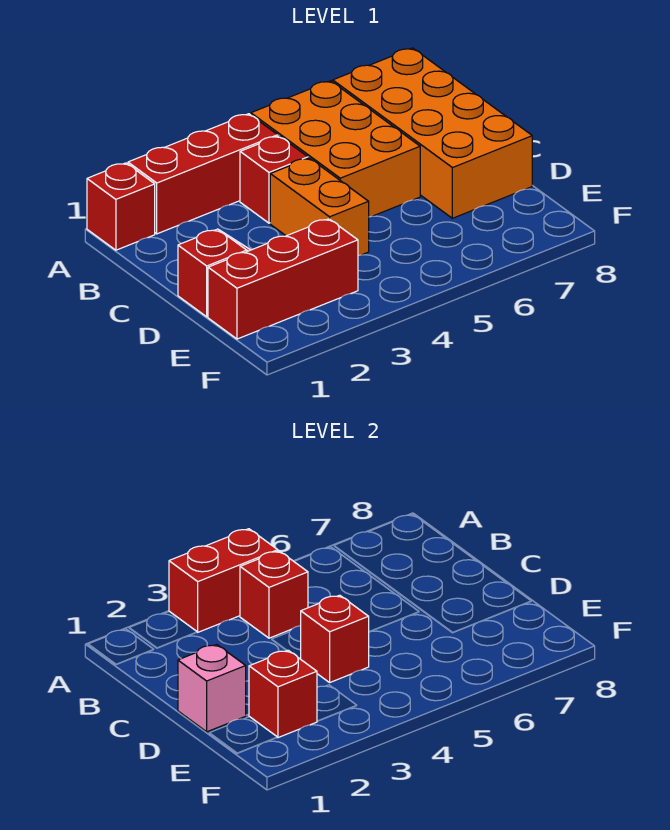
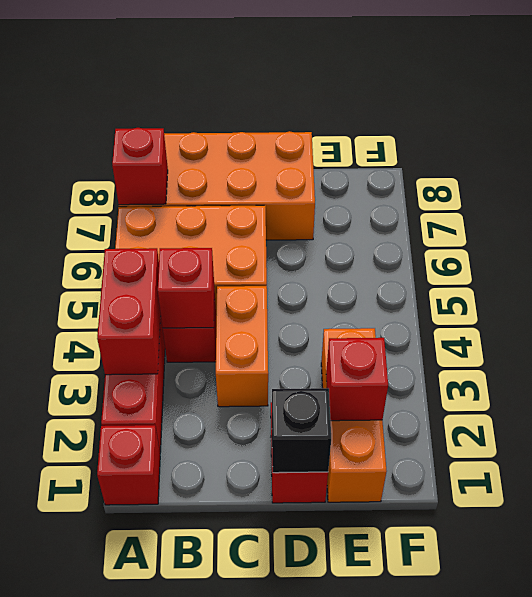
orange 1x2 brick [270,158,369,256] -> orange 1x2 brick turned to [216,286,268,407]
pink 1x1 brick [178,645,246,732] -> black 1x1 brick [272,388,331,473]
red 1x1 brick [301,595,369,682] -> red 1x1 brick moved to [112,128,168,205]
red 1x3 brick [208,219,358,339] -> orange 1x3 brick [321,328,387,502]

